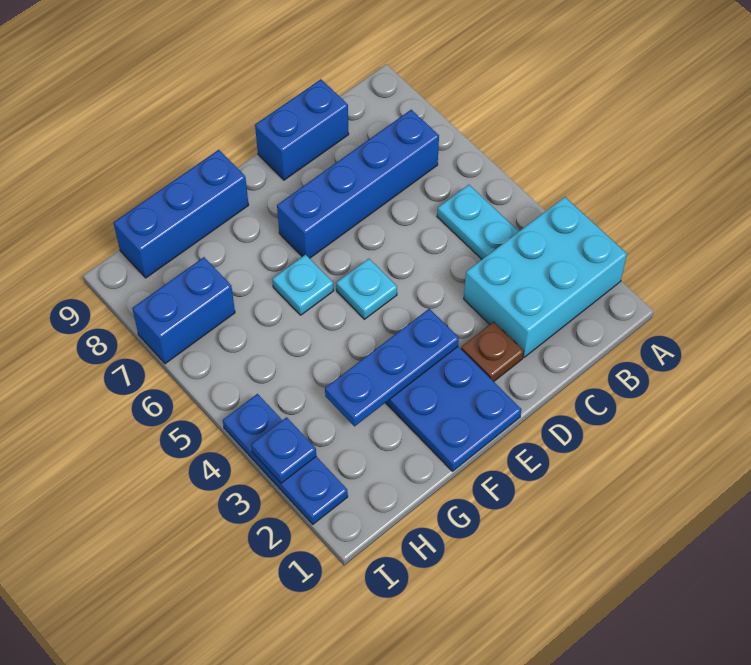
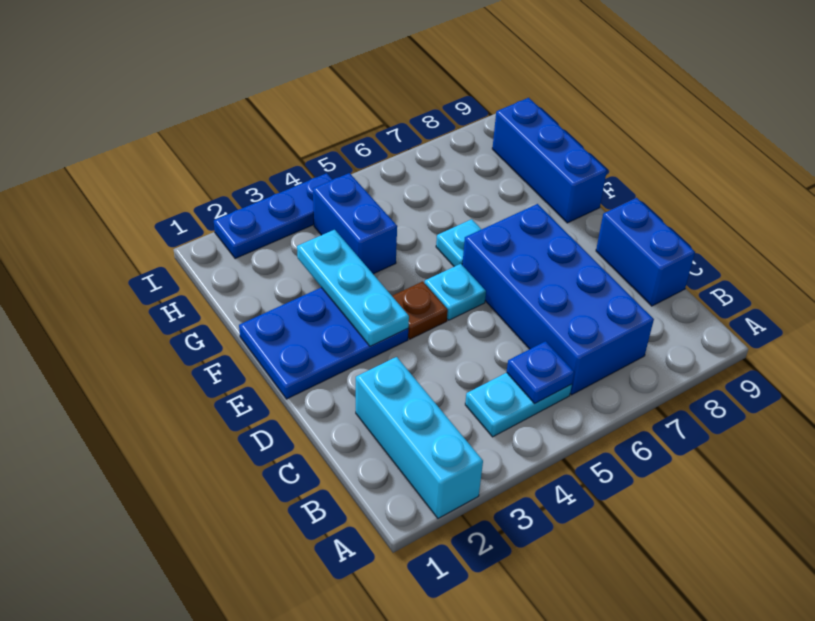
cyan 2x3 brick [464,197,627,357] -> cyan 1x3 brick [356,357,483,518]
blue 1x4 brick [277,110,439,258] -> blue 2x4 brick [462,204,654,395]
brown 1x1 plate [461,322,523,381] -> brown 1x1 plate moved to [392,281,448,339]
blue 1x3 plate [325,309,459,426] -> cyan 1x3 plate [297,230,409,346]
blue 1x2 brick [132,257,235,364] -> blue 1x2 brick moved to [313,173,397,274]
blue 1x1 plate [251,417,316,483] -> blue 1x1 plate moved to [507,341,574,403]

